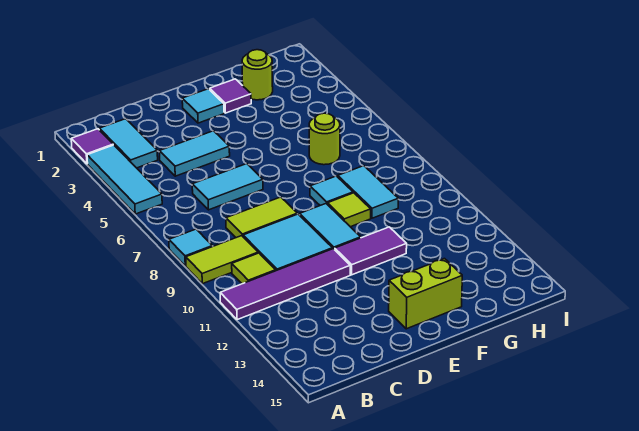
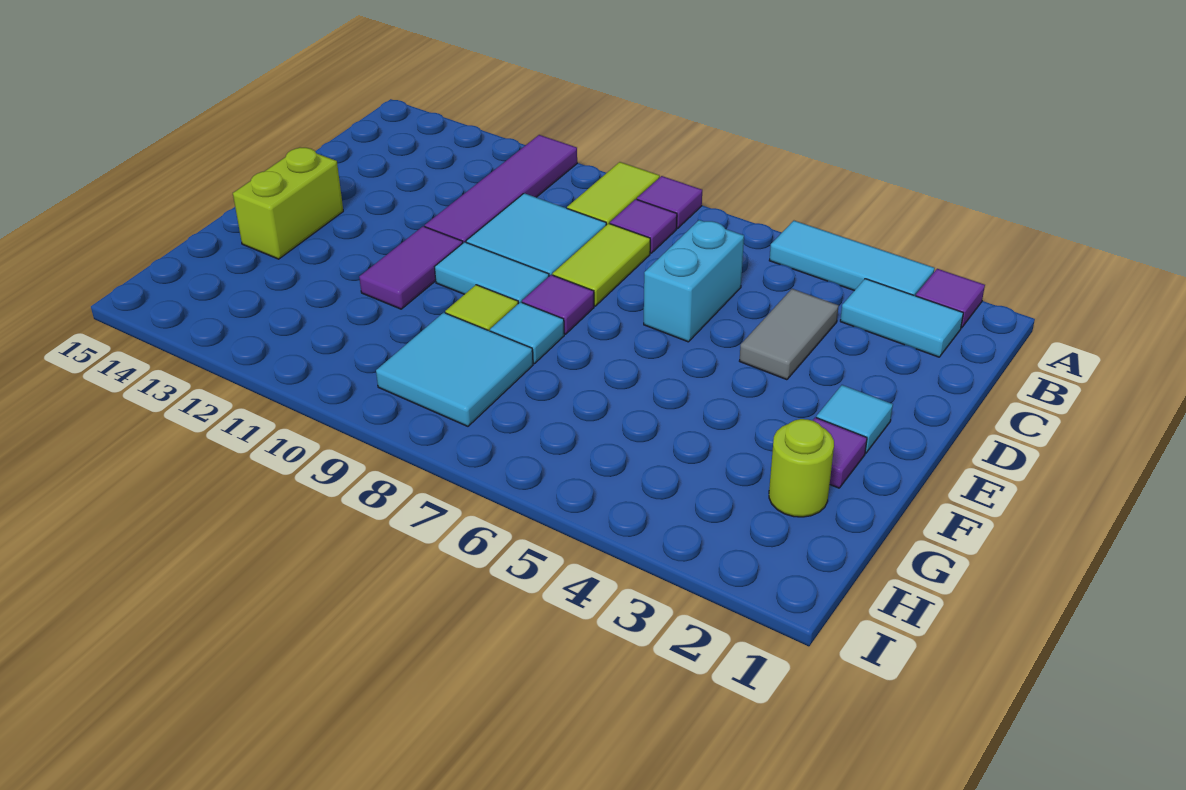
cyan 1x1 tile [169,229,212,266] -> purple 1x1 tile [637,176,702,228]
none -> purple 1x1 tile [610,199,677,253]
lime 1x1 tile [232,253,276,284] -> none
cyan 1x2 tile [159,131,230,176] -> grey 1x2 tile [740,289,839,380]
cyan 1x2 tile [192,164,263,210] -> cyan 1x2 brick [644,220,744,342]
none -> purple 1x1 tile [522,275,594,334]
lime 1x1 round brick [309,113,340,165] -> none
cyan 1x2 tile [338,166,398,218] -> cyan 2x2 tile [376,312,533,426]

